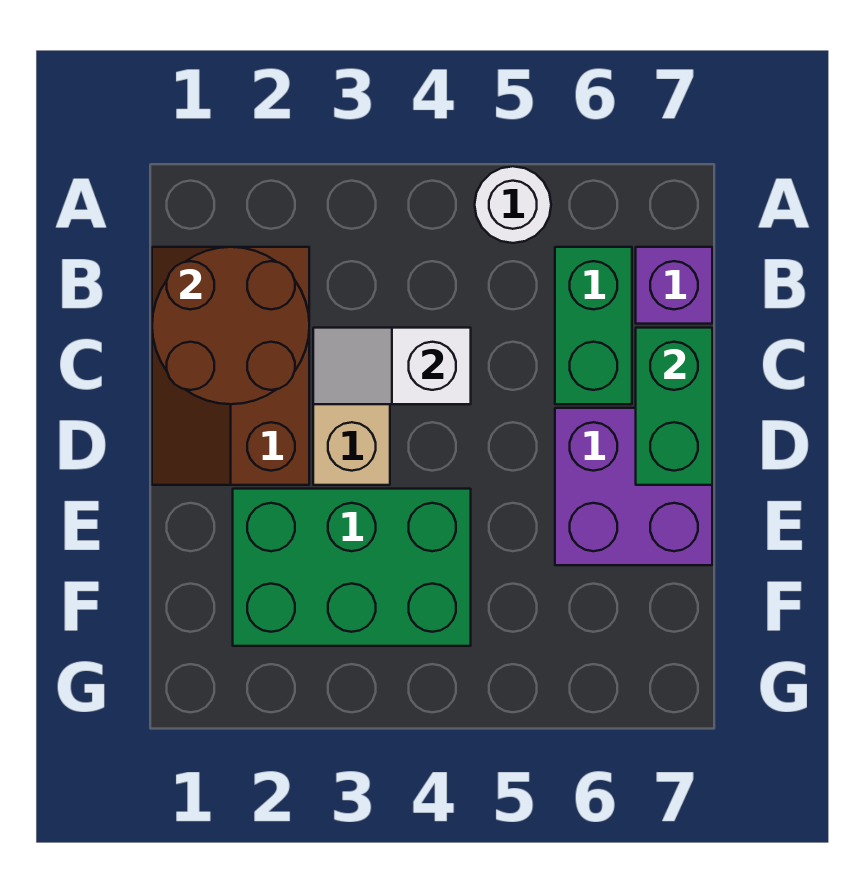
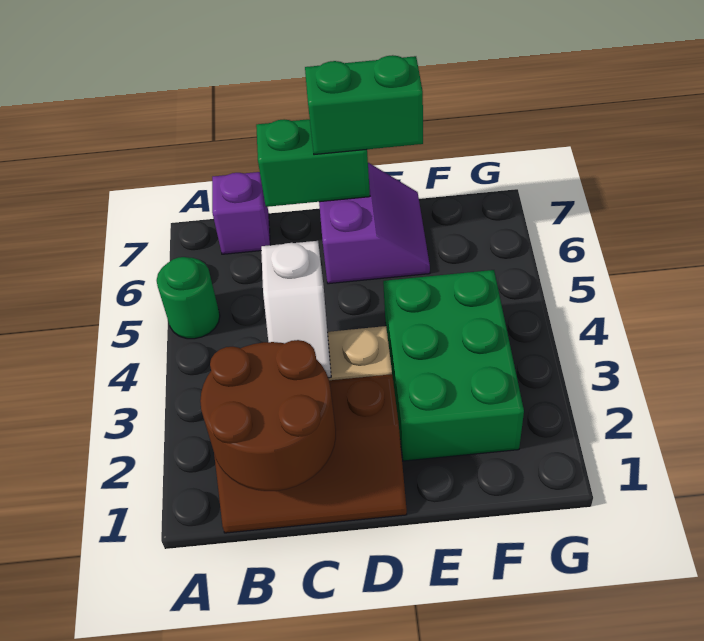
white 1x1 round brick [475,166,551,243] -> green 1x1 round brick [157,257,220,339]
green 1x2 brick [555,247,632,404] -> green 1x2 brick moved to [305,55,423,155]
purple 2x2 brick [555,408,712,565] -> purple 2x2 slope [319,163,430,284]

